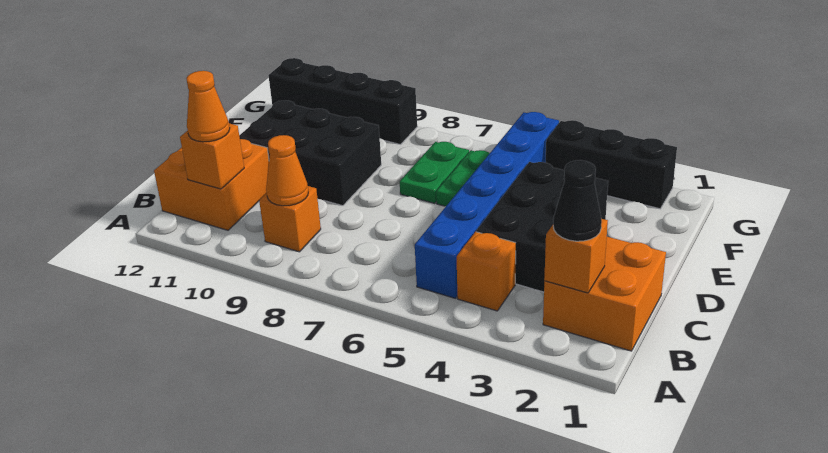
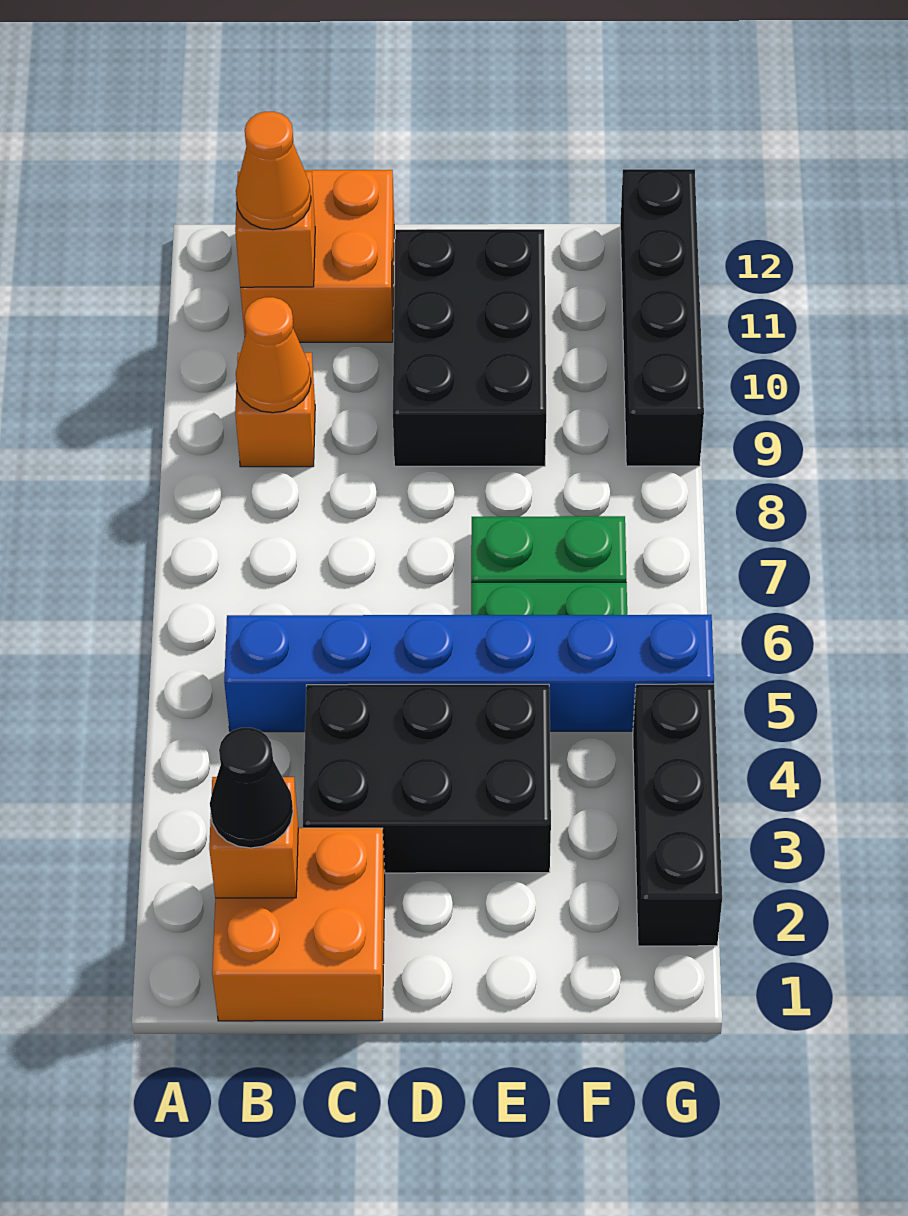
orange 1x1 brick [457,232,516,311] -> none

